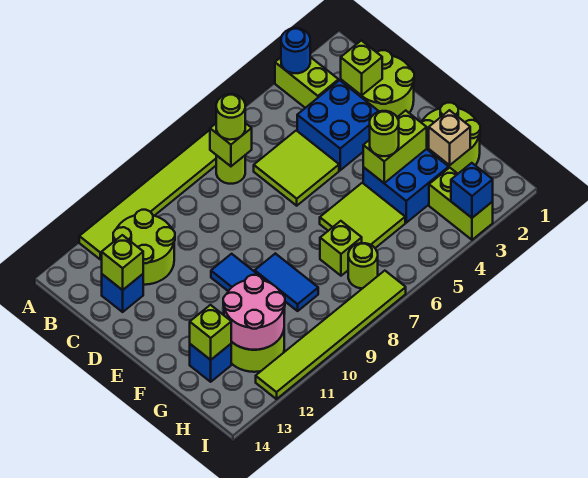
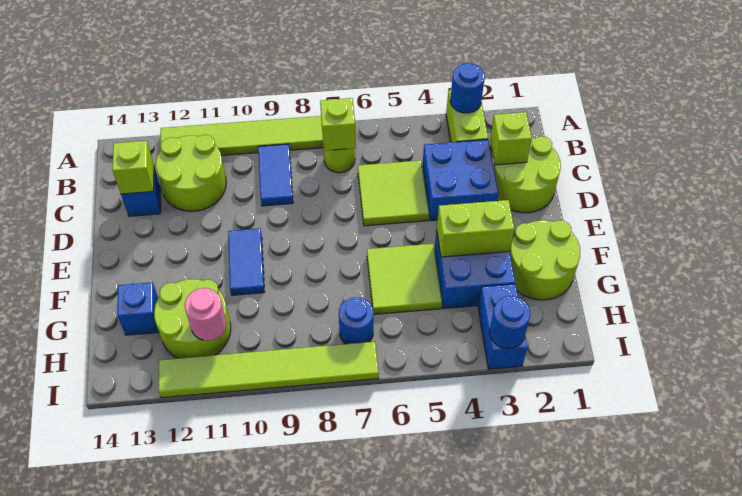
lime 1x1 round brick [216,94,245,140] -> none
lime 1x1 round brick [370,111,399,156] -> none
blue 1x2 tile [255,253,318,311] -> blue 1x2 tile moved to [258,144,293,206]
tan 1x1 brick [429,110,470,165] -> none
lime 1x1 brick [320,221,362,276] -> none
pink 2x2 round brick [223,275,285,350] -> pink 1x1 round brick [185,288,226,341]
lime 1x1 brick [190,305,231,360] -> none
lime 1x2 brick [429,168,493,240] -> blue 1x2 brick [478,284,528,369]
lime 1x1 round brick [348,243,378,288] -> blue 1x1 round brick [339,297,373,344]
blue 1x1 brick [451,163,493,218] -> blue 1x1 round brick [490,296,530,349]

